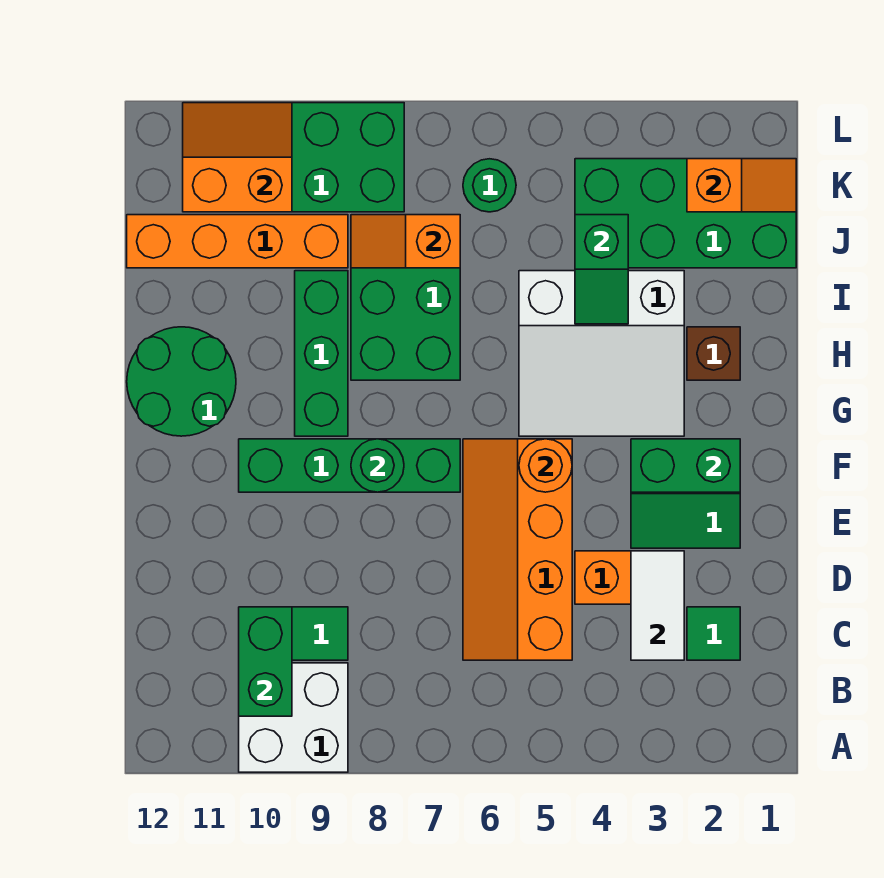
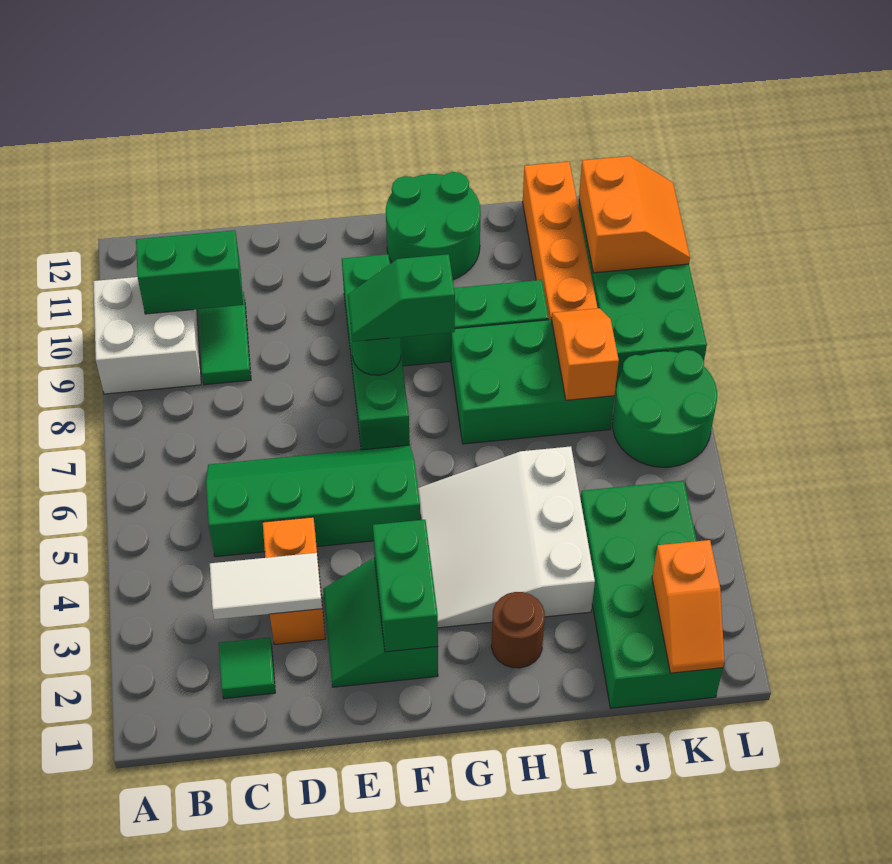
orange 2x4 slope [463,439,572,660] -> green 2x4 slope [206,445,420,557]
orange 1x1 round brick [519,439,572,492] -> none
brown 1x1 brick [687,327,740,380] -> brown 1x1 round brick [491,592,545,668]
green 1x2 slope [575,215,628,324] -> green 1x2 slope moved to [348,254,455,342]
green 1x1 round brick [463,159,516,212] -> green 2x2 round brick [612,350,717,467]

